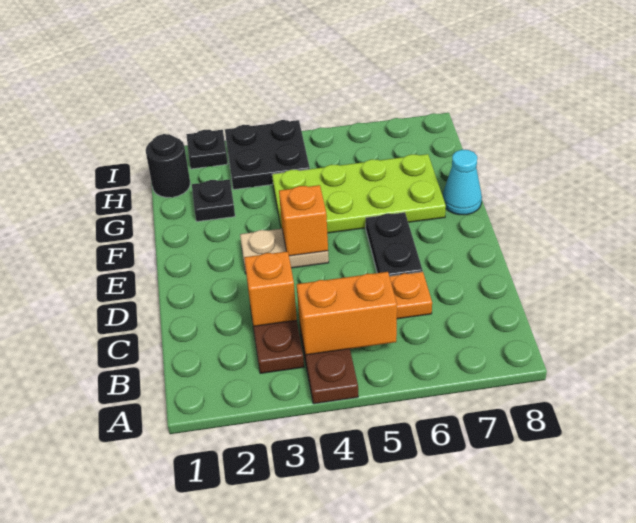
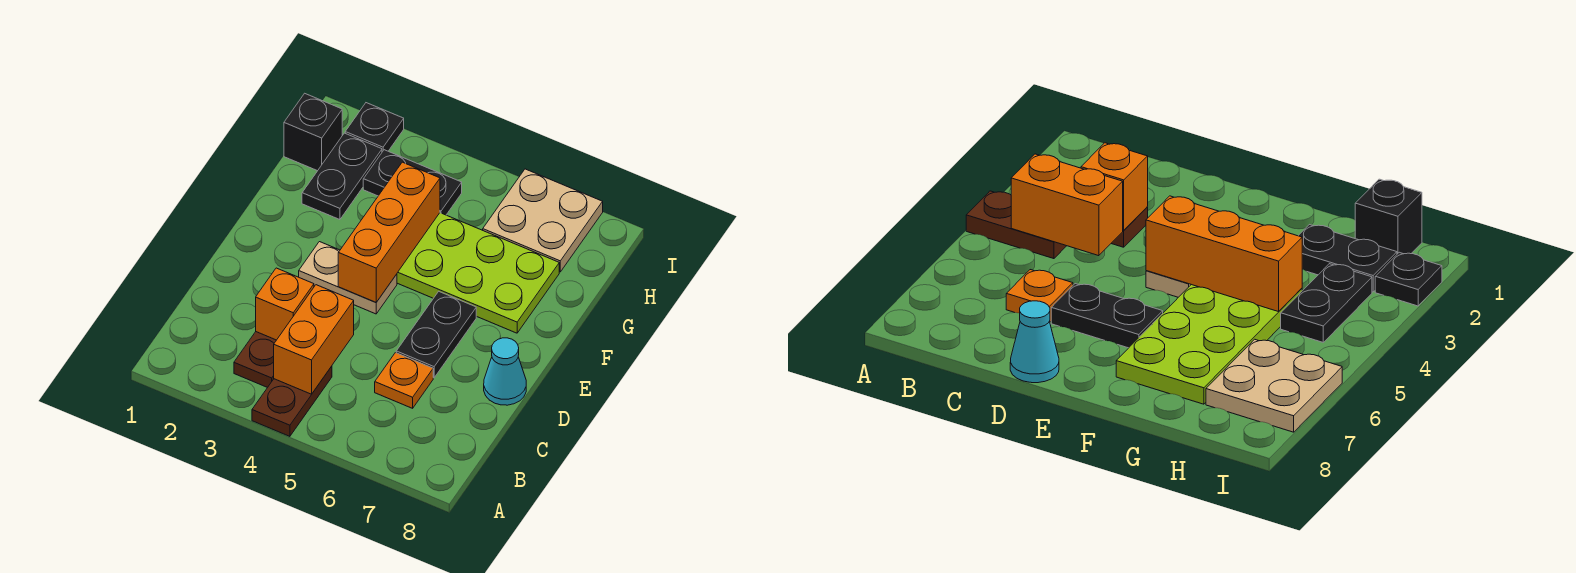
orange 1x2 brick [296,272,397,355] -> orange 1x2 brick turned to [274,285,354,394]
orange 1x1 brick [279,185,328,256] -> orange 1x3 brick [338,162,440,302]
cyan 1x1 cone [443,150,482,215] -> cyan 1x1 cone moved to [484,338,526,405]
black 1x1 plate [192,179,235,221] -> black 1x2 plate [302,133,382,220]
black 1x1 round brick [146,134,190,197] -> black 1x1 brick [284,93,342,171]
black 2x2 plate [225,120,310,189] -> black 1x2 plate [363,150,462,215]
none -> tan 2x2 plate [483,169,603,272]

